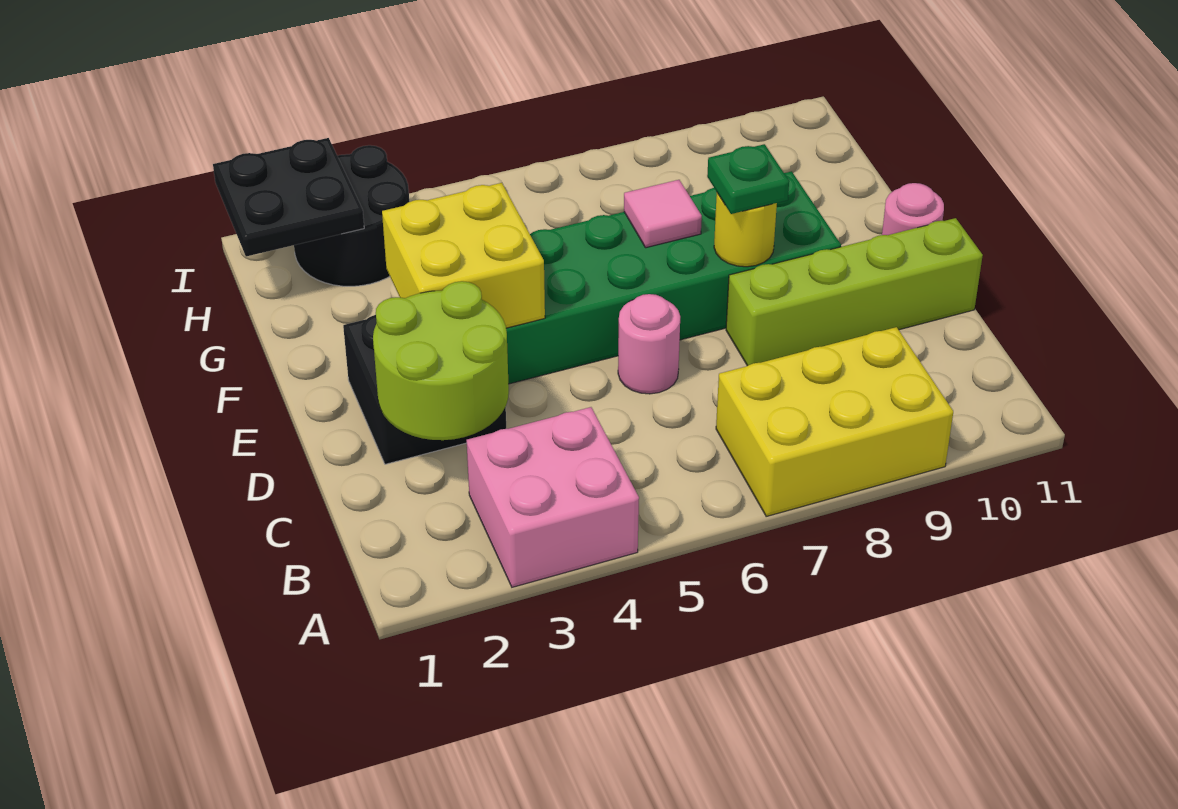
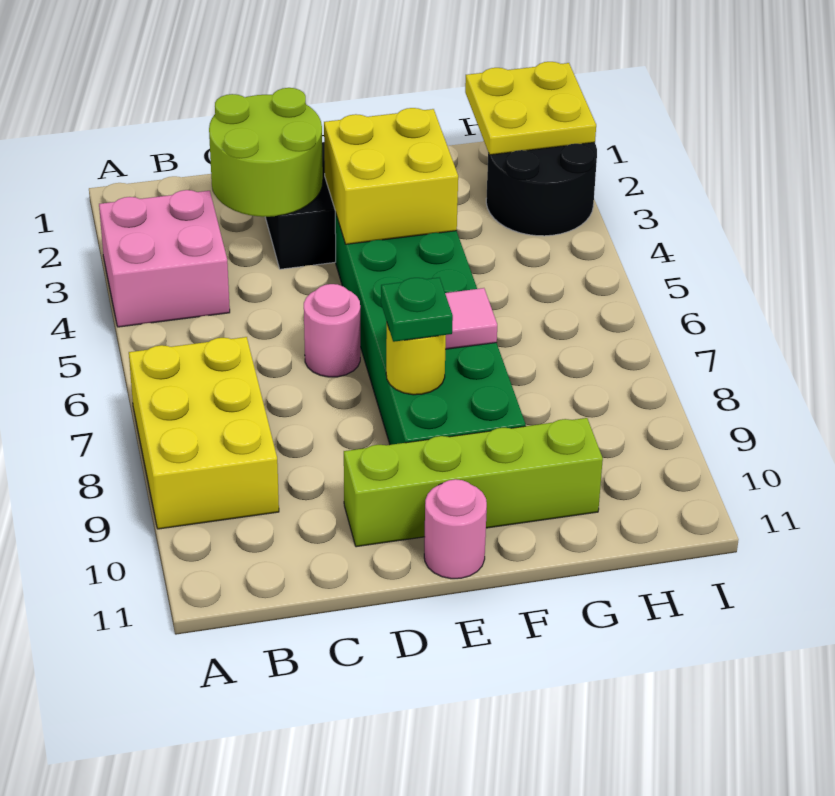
lime 1x4 brick [726,218,983,366] -> lime 1x4 brick turned to [344,418,603,547]
black 2x2 plate [213,138,364,256] -> yellow 2x2 plate [465,62,596,155]

